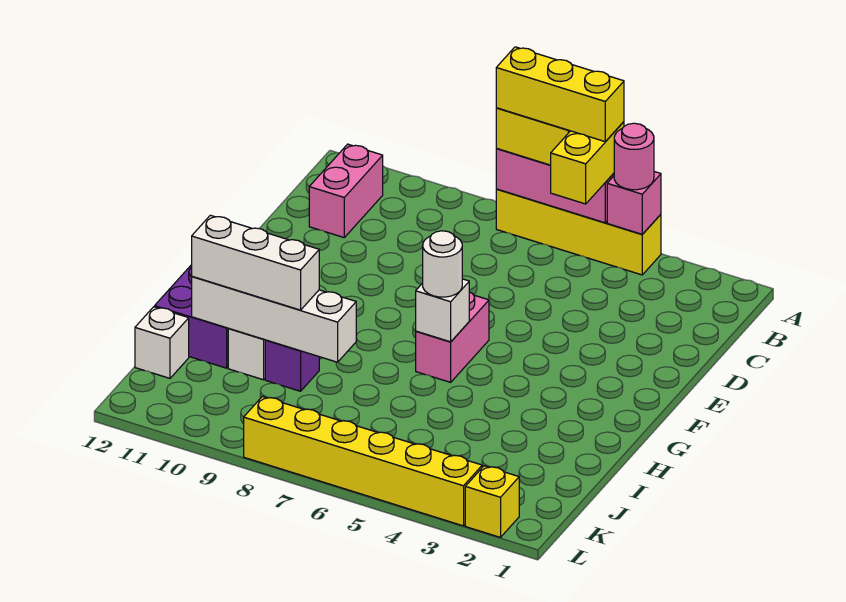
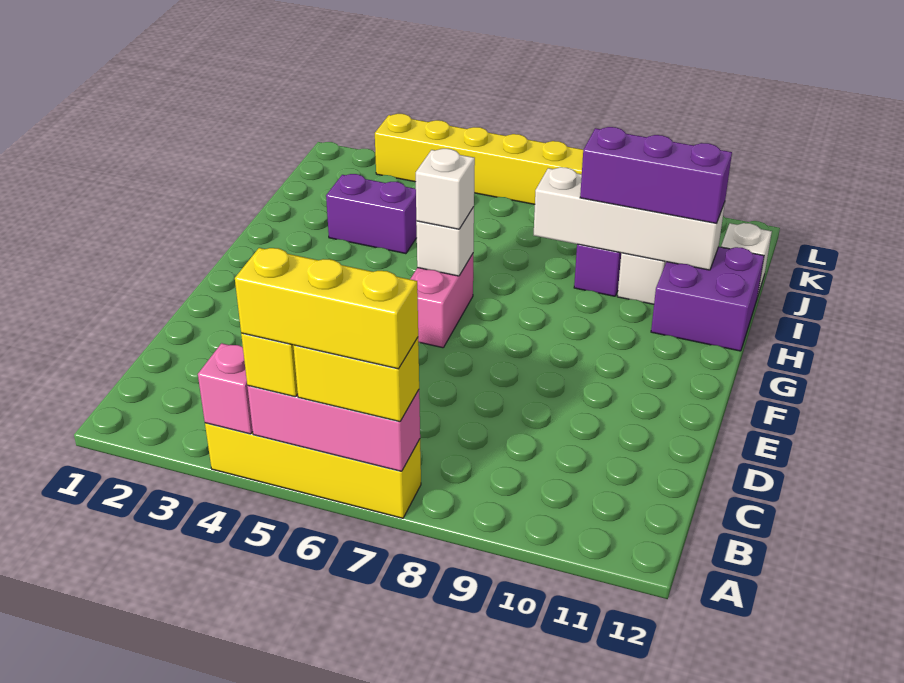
pink 1x1 round brick [614,123,654,190] -> none
pink 1x2 brick [309,144,383,237] -> none
white 1x1 round brick [423,231,462,297] -> white 1x1 brick [416,149,475,229]
none -> purple 1x2 brick [326,174,417,254]
white 1x3 brick [192,215,319,310] -> purple 1x3 brick [580,127,732,223]
yellow 1x1 brick [465,466,519,537] -> none

